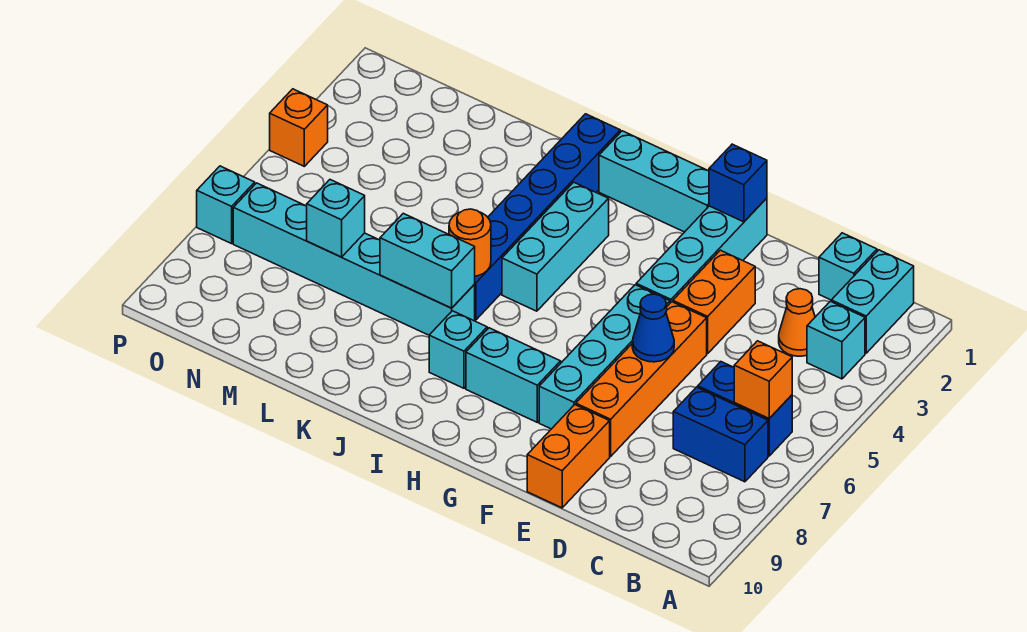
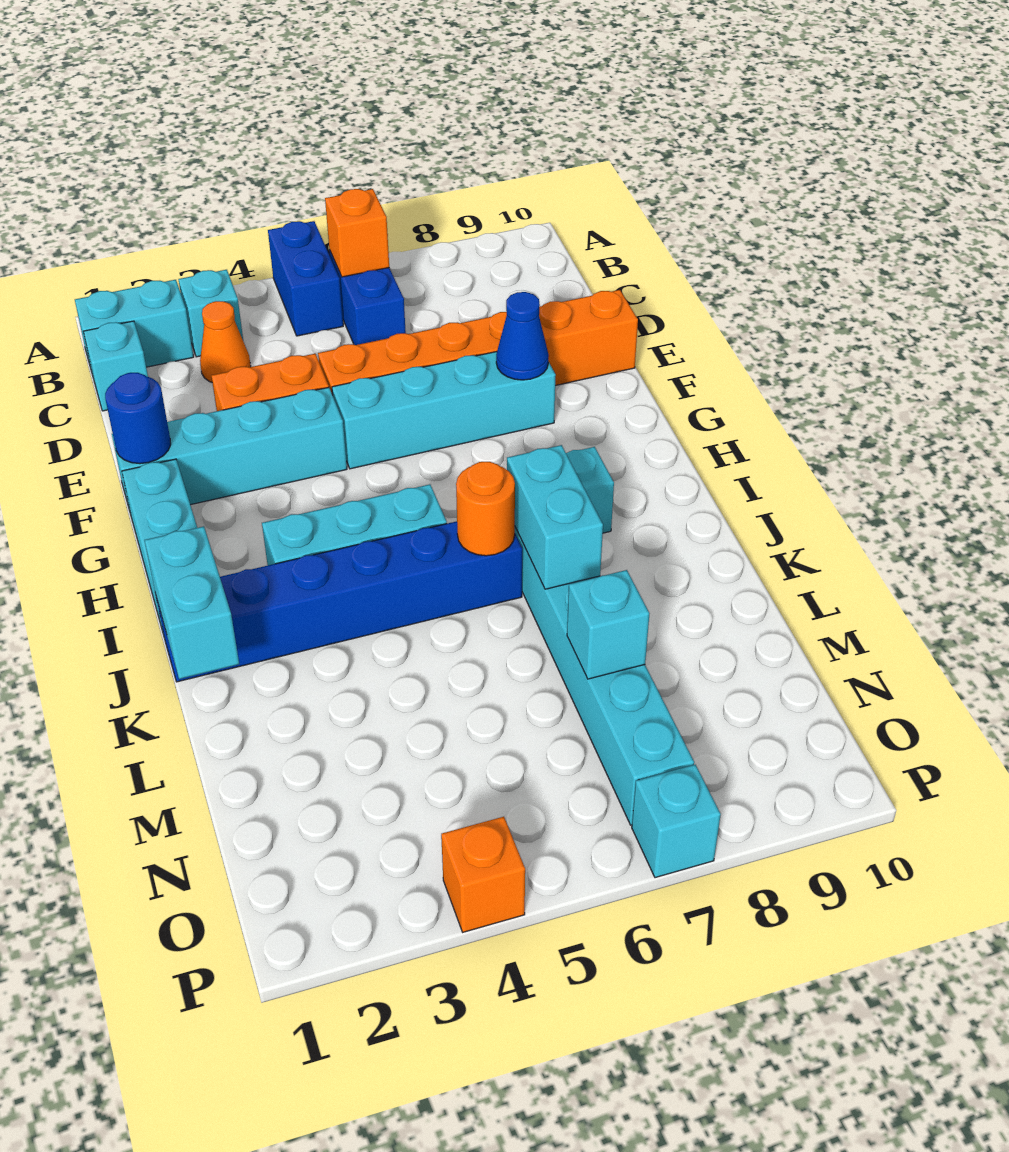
blue 1x2 brick [673,387,768,482] -> blue 1x2 brick moved to [268,221,343,336]
blue 1x1 cone [632,294,674,362] -> blue 1x1 cone moved to [496,292,549,380]
blue 1x1 brick [709,144,767,222] -> blue 1x1 round brick [105,373,171,464]
cyan 1x2 brick [466,328,561,422] -> cyan 1x2 brick moved to [145,526,239,679]

